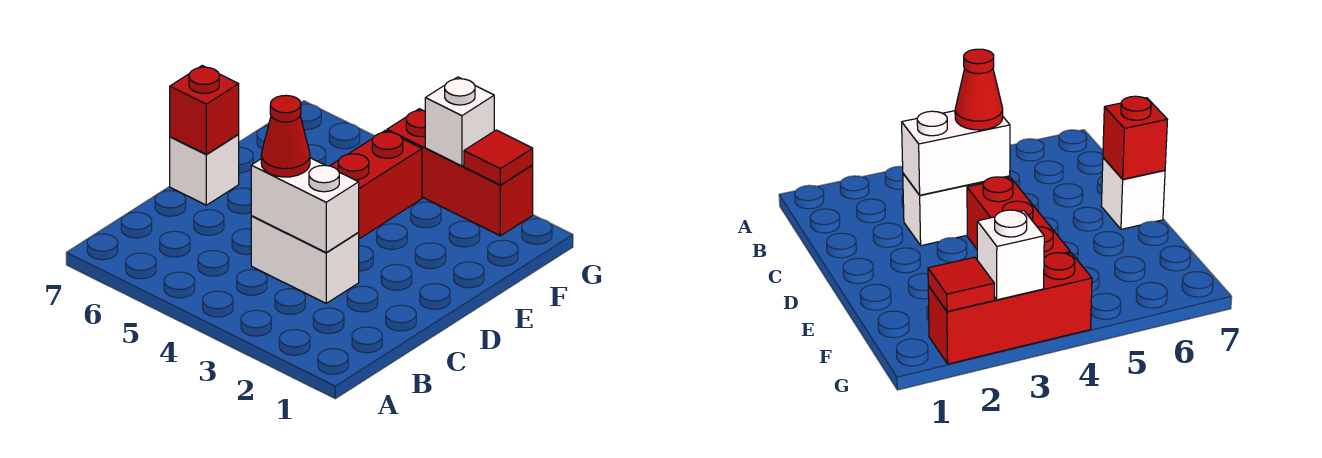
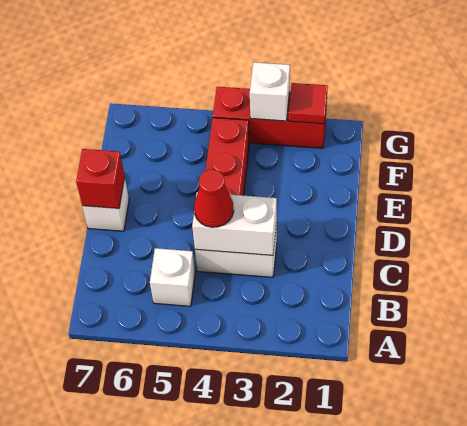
none -> white 1x1 brick [150,248,195,306]

